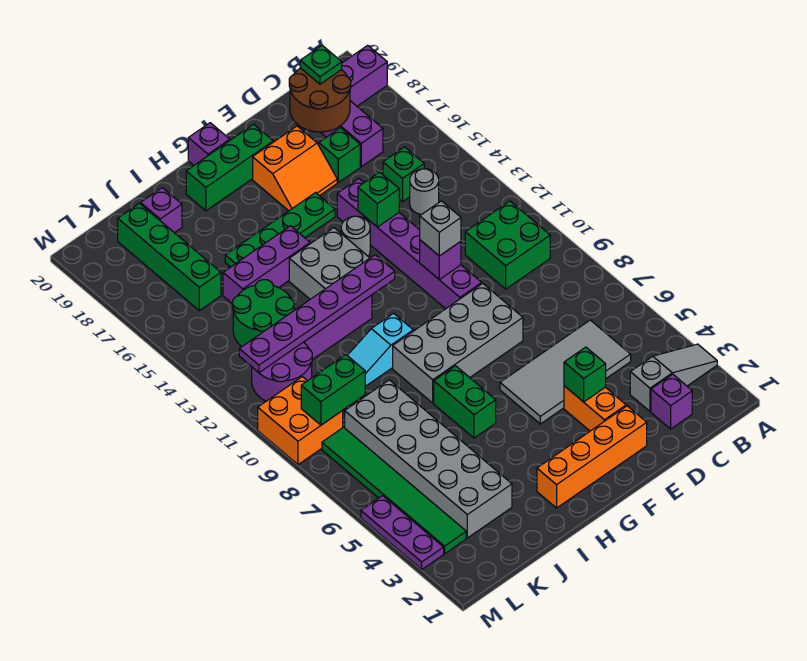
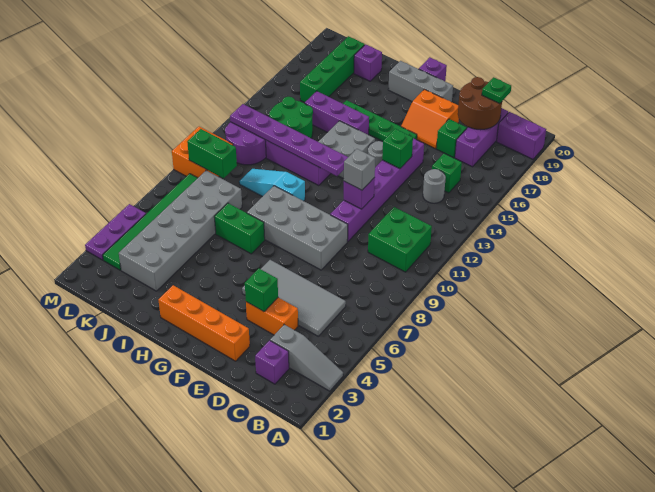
orange 1x2 brick [564,386,626,431] -> orange 1x2 brick turned to [246,298,298,335]
green 1x3 brick [186,124,273,211] -> grey 1x3 brick [388,61,453,102]
green 1x2 brick [434,366,496,438] -> green 1x2 brick turned to [214,203,265,254]

